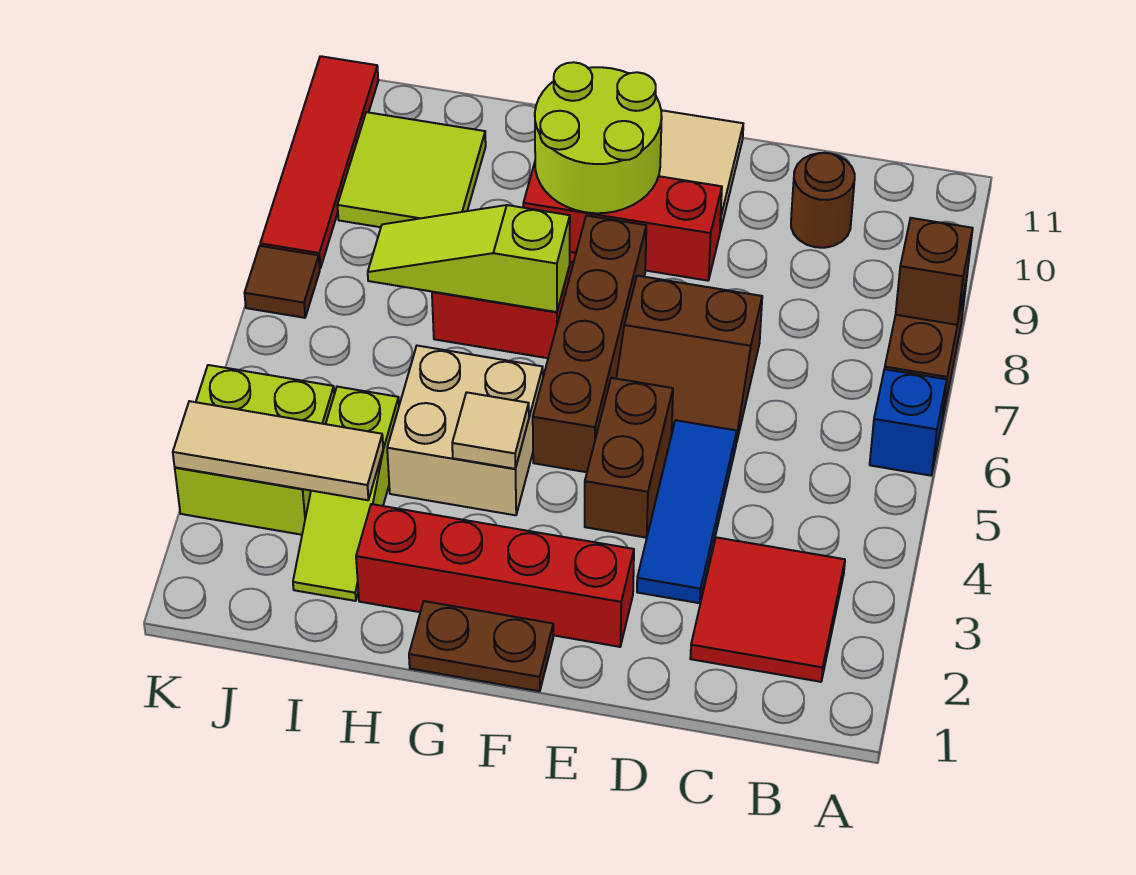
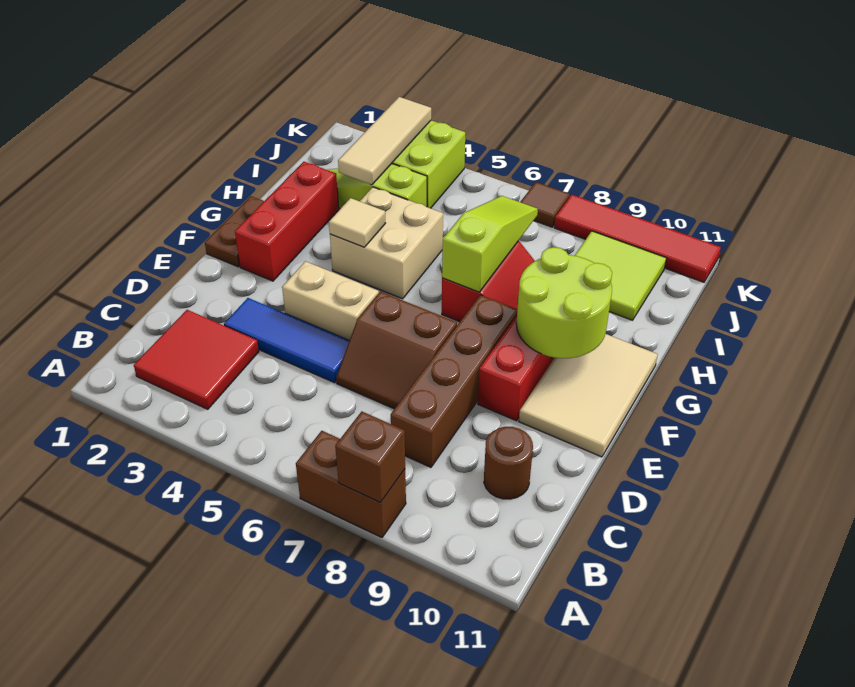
blue 1x1 brick [870,369,947,476] -> none
brown 2x2 slope [616,276,762,443] -> brown 2x2 slope turned to [336,292,457,409]
red 1x4 brick [356,504,634,647] -> red 1x3 brick [235,162,339,281]
brown 1x2 brick [585,378,673,538] -> tan 1x2 brick [282,261,379,341]
brown 1x4 brick [533,216,646,472] -> brown 1x4 brick turned to [391,295,517,467]

